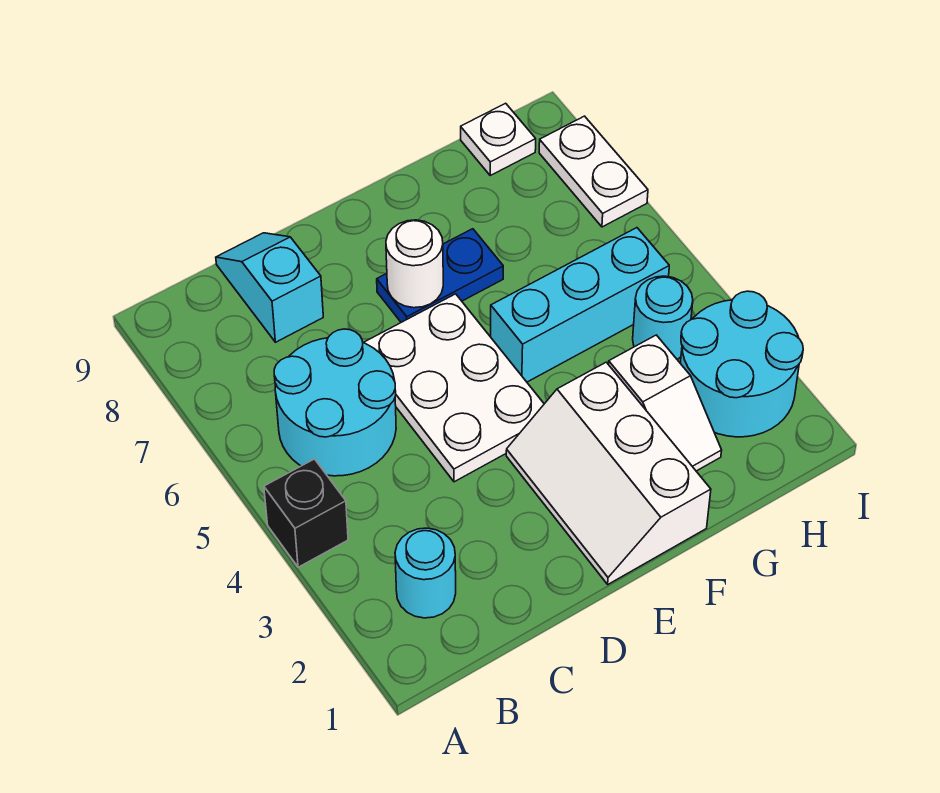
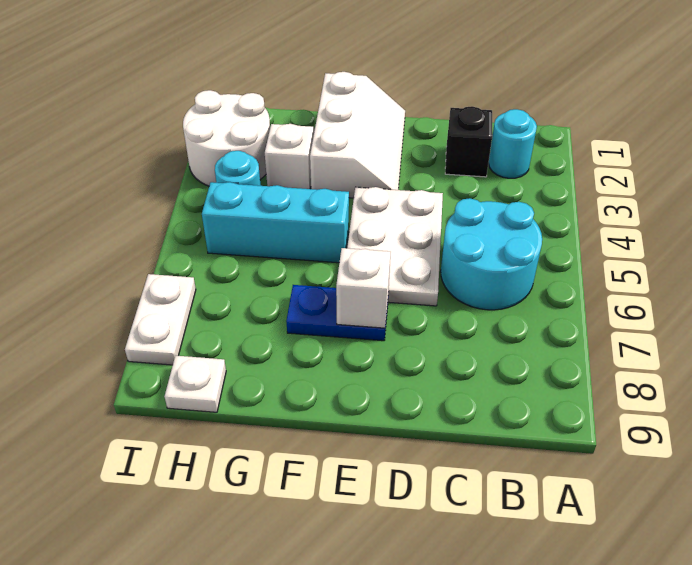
black 1x1 brick [264,459,348,567] -> black 1x1 brick moved to [445,106,492,177]
cyan 1x2 slope [216,233,323,342] -> none
white 1x1 round brick [386,220,443,308] -> white 1x1 brick [336,248,390,328]
cyan 2x2 round brick [680,291,803,437] -> white 2x2 round brick [183,90,270,186]

